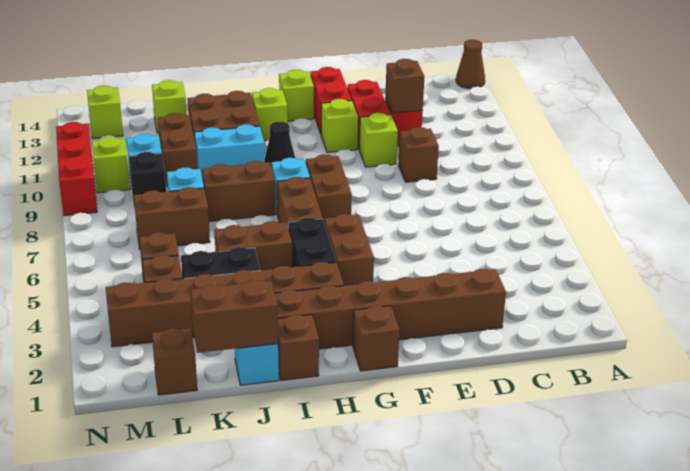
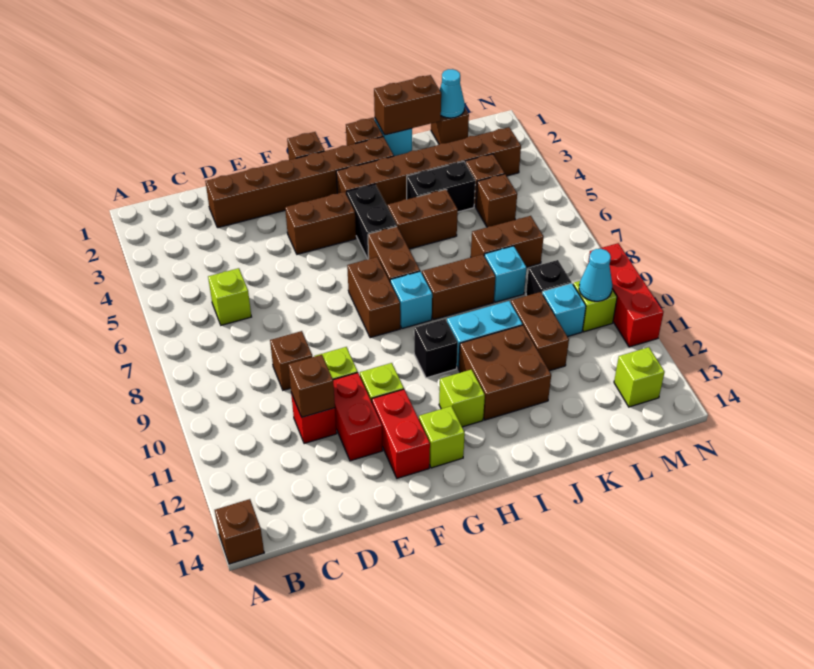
brown 1x1 cone [456,40,485,89] -> brown 1x1 brick [215,499,264,564]
brown 1x2 brick [325,214,374,286] -> brown 1x2 brick turned to [285,192,356,254]
black 1x1 cone [265,122,295,168] -> black 1x1 brick [414,319,458,378]
lime 1x1 brick [152,80,187,133] -> lime 1x1 brick moved to [208,268,251,325]
none -> cyan 1x1 cone [440,69,465,118]
none -> cyan 1x1 cone [579,249,612,301]

